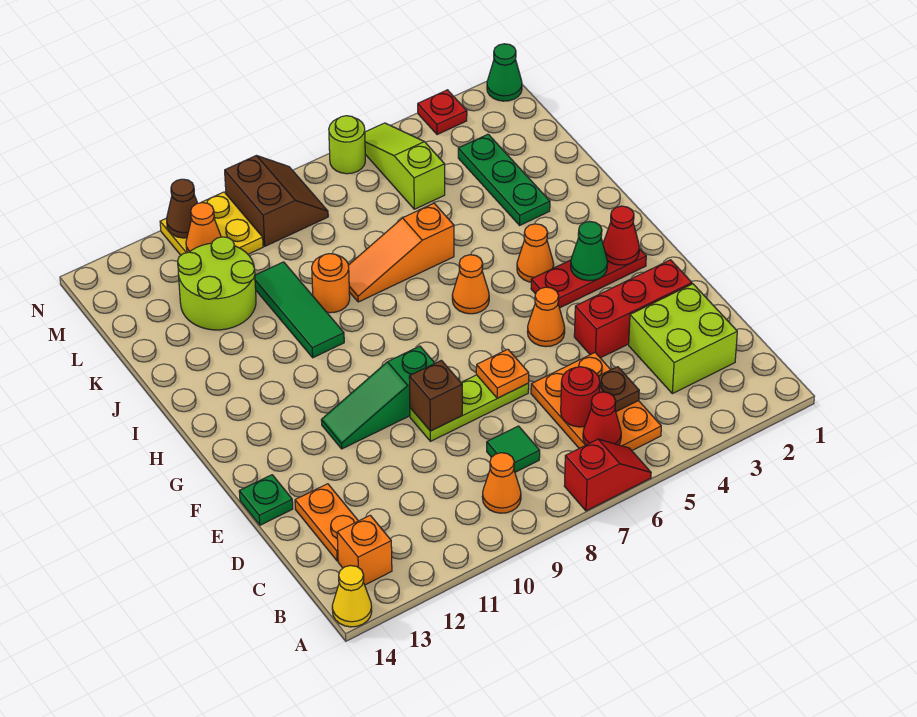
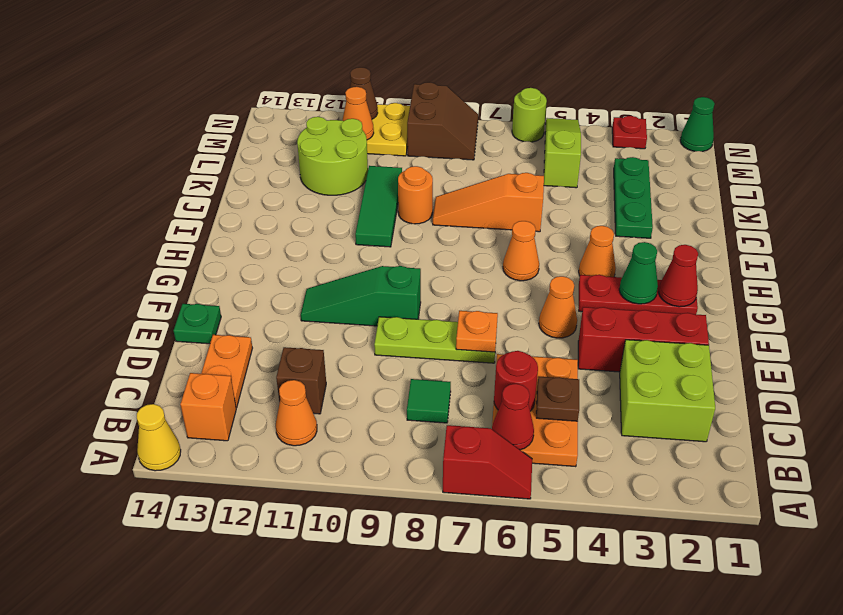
orange 1x1 cone [482,453,521,513] -> orange 1x1 cone moved to [276,380,317,446]
brown 1x1 brick [409,360,462,431] -> brown 1x1 brick moved to [276,347,326,414]

